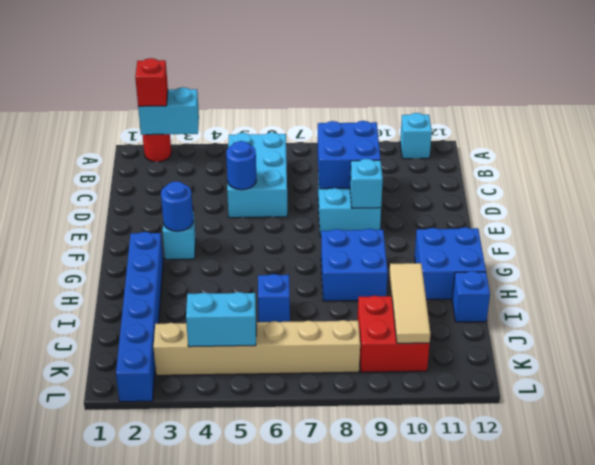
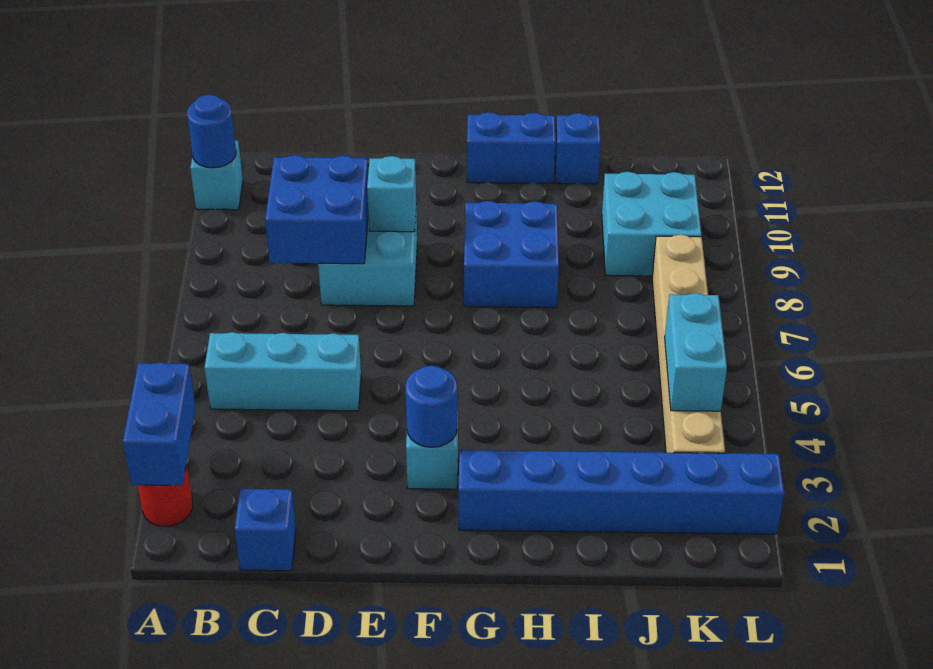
cyan 1x2 brick [138,87,199,135] -> blue 1x2 brick [123,362,195,486]
red 1x1 brick [135,58,168,106] -> none
cyan 2x3 brick [227,132,287,218] -> cyan 1x3 brick [205,332,361,411]
blue 1x1 round brick [226,141,256,190] -> blue 1x1 round brick moved to [187,94,236,168]
blue 2x2 brick [415,227,486,300] -> blue 1x2 brick [467,112,555,183]
blue 1x1 brick [258,274,290,322] -> blue 1x1 brick moved to [235,489,296,571]
tan 1x3 tile [389,263,430,343] -> none
red 2x2 brick [357,296,430,372] -> cyan 2x2 brick [602,172,701,276]

